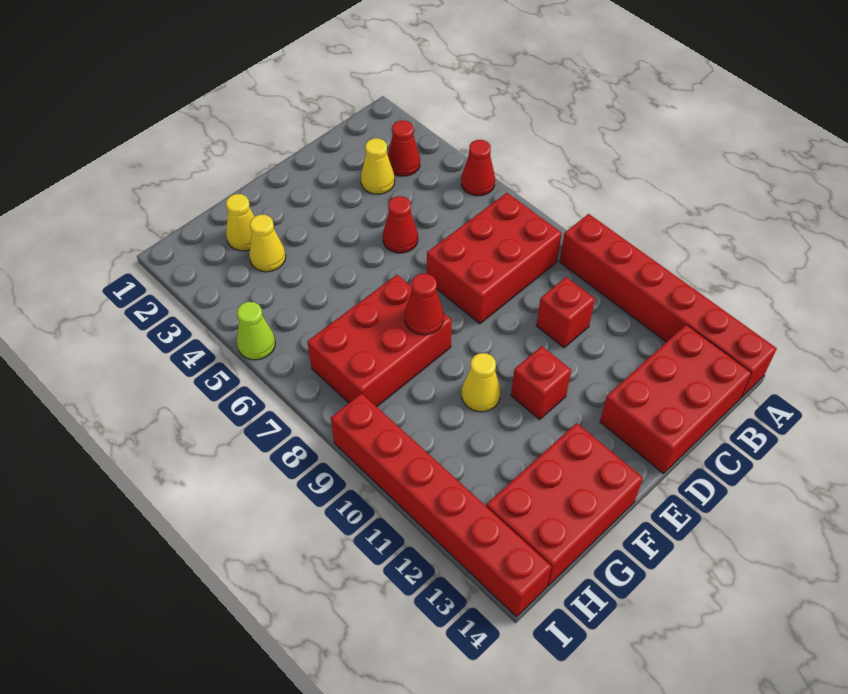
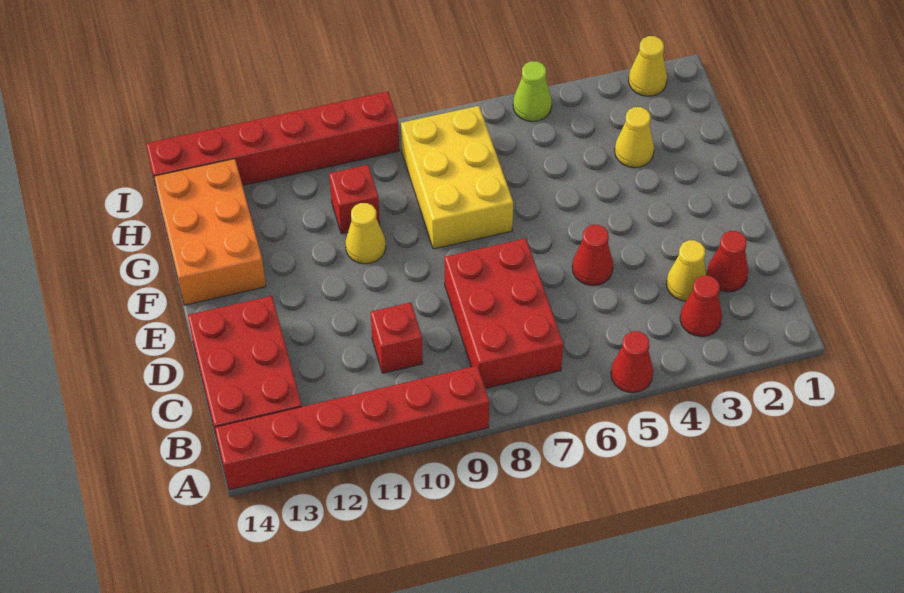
red 1x1 brick [511,346,571,419] -> red 1x1 brick moved to [329,165,380,234]
red 2x3 brick [307,275,452,407] -> yellow 2x3 brick [401,106,513,249]
red 1x1 cone [405,274,444,335] -> red 1x1 cone moved to [707,231,748,292]
red 2x3 brick [486,423,643,586] -> orange 2x3 brick [154,159,266,305]
yellow 1x1 cone [226,194,255,251] -> yellow 1x1 cone moved to [629,36,667,96]

